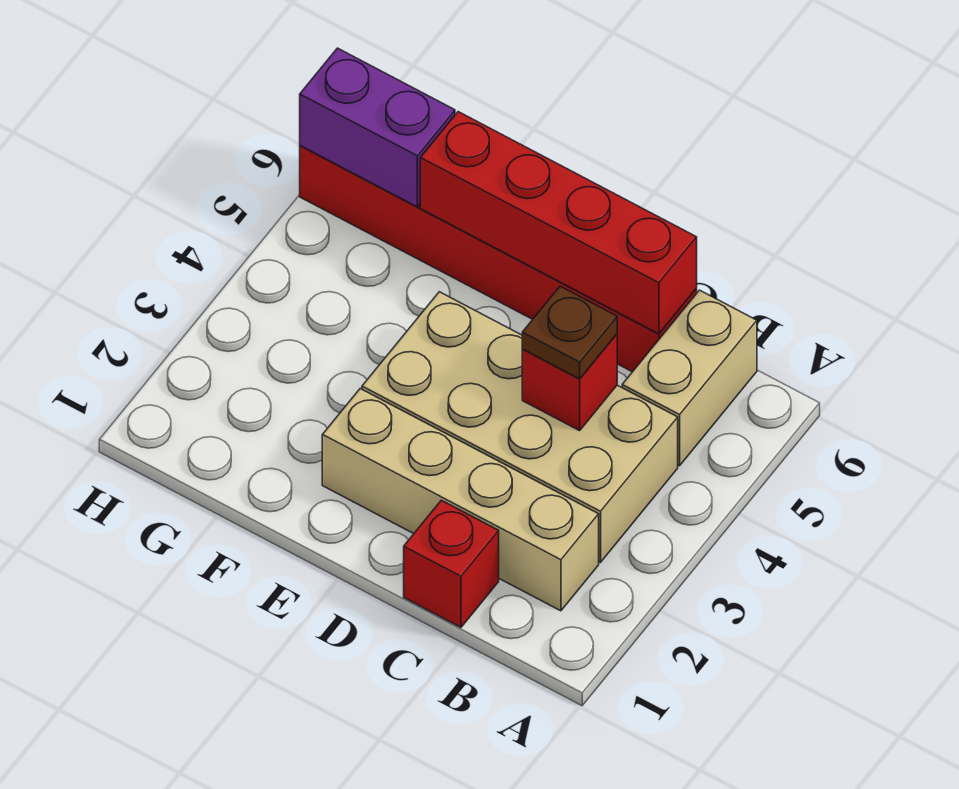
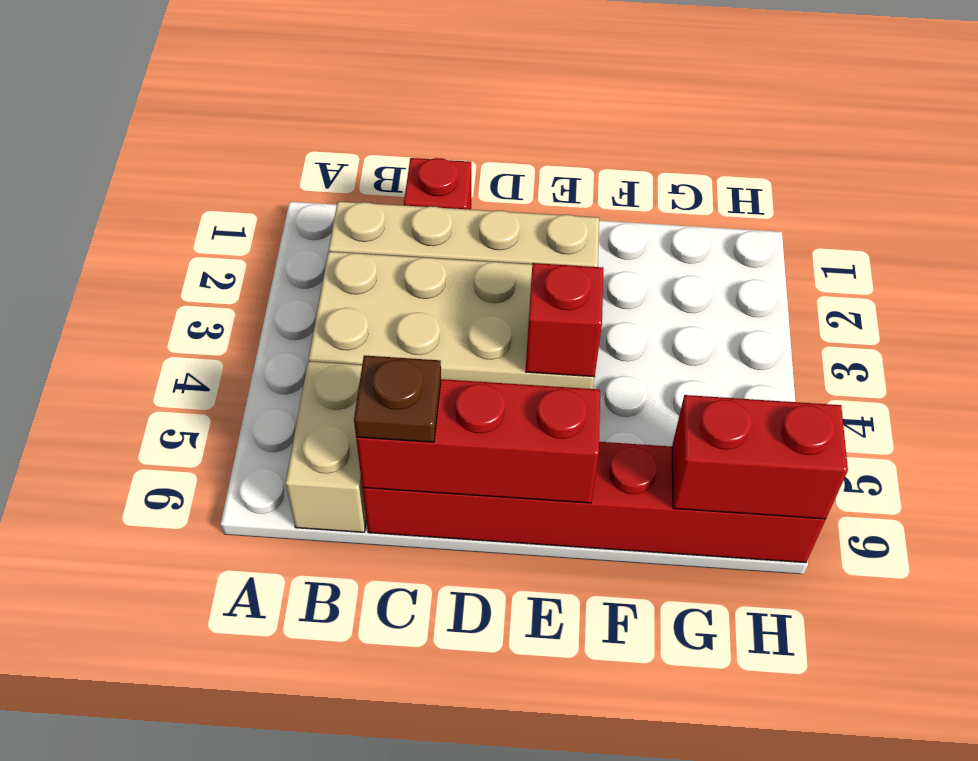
red 1x1 brick [522,334,617,431] -> red 1x1 brick moved to [525,263,603,377]
brown 1x1 plate [522,286,617,379] -> brown 1x1 plate moved to [354,355,441,442]
red 1x4 brick [420,112,697,334] -> red 1x3 brick [356,379,600,503]
purple 1x2 brick [300,48,455,207] -> red 1x2 brick [672,395,848,519]

